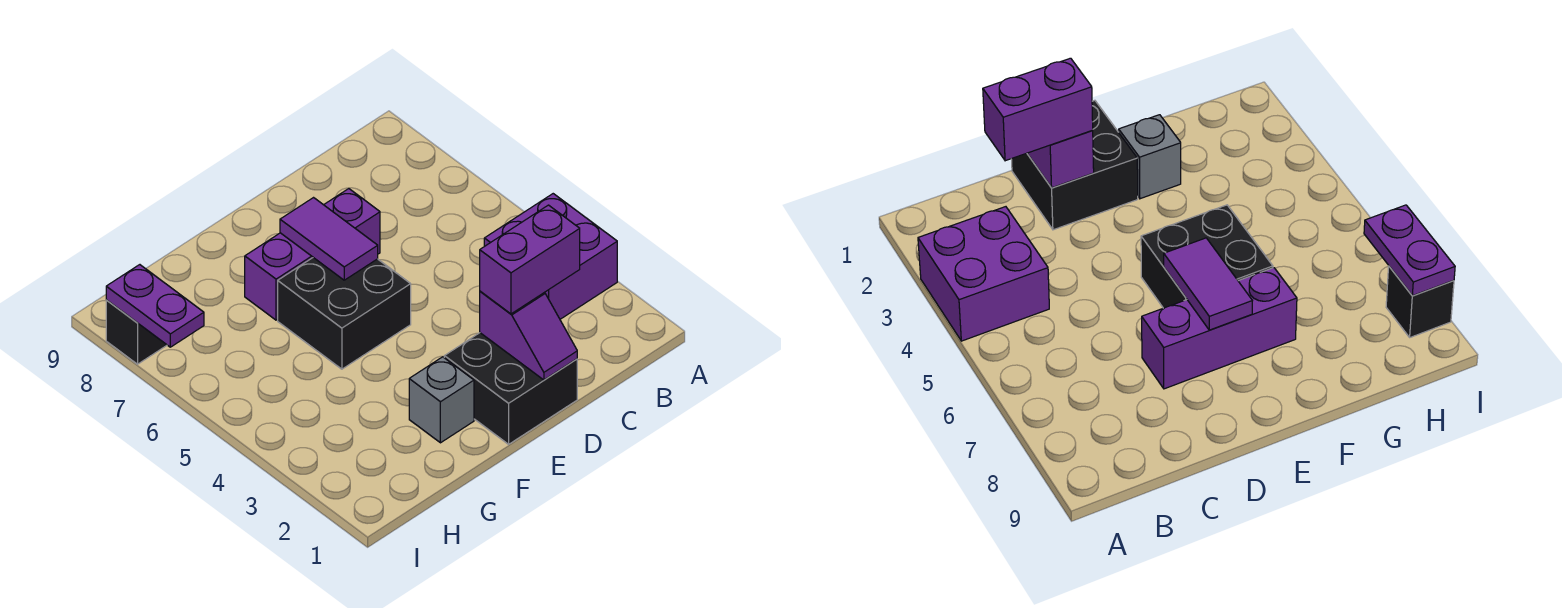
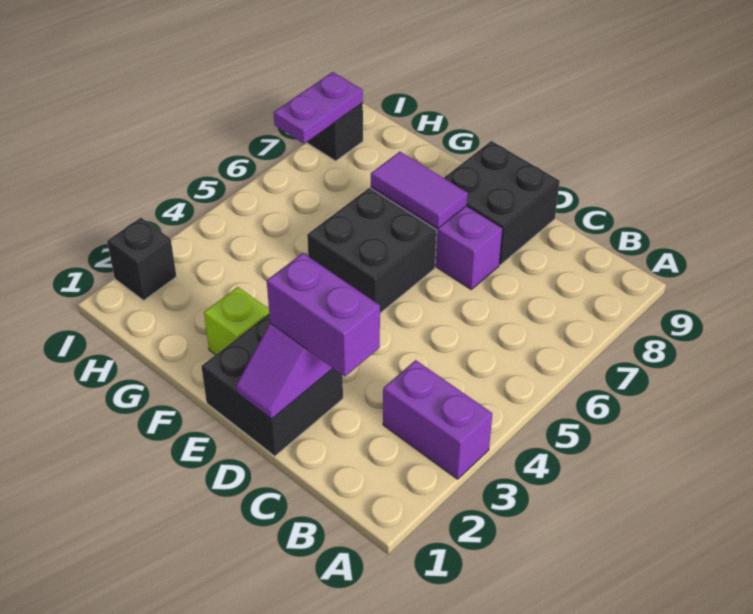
purple 2x2 brick [484,194,617,319] -> purple 1x2 brick [383,360,492,479]
none -> black 2x2 brick [444,141,560,265]
purple 1x2 tile [280,198,378,280] -> purple 1x2 tile turned to [371,152,468,228]
grey 1x1 brick [409,357,474,443] -> lime 1x1 brick [204,287,269,355]
none -> black 1x1 brick [107,218,177,300]

